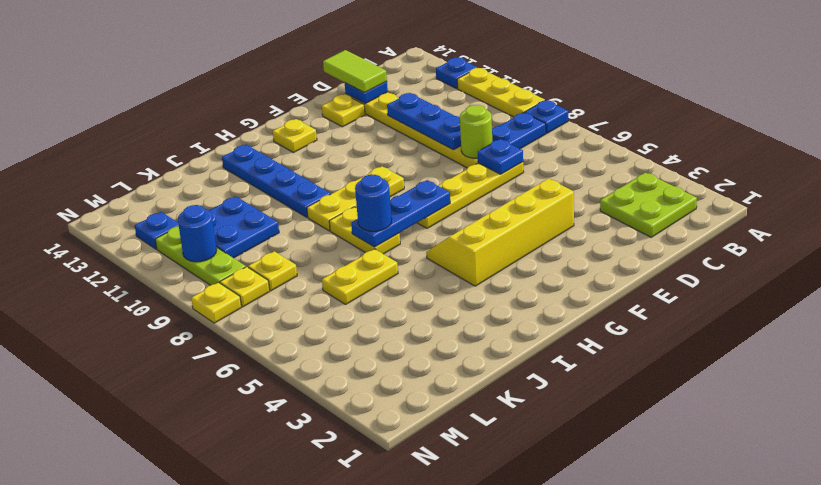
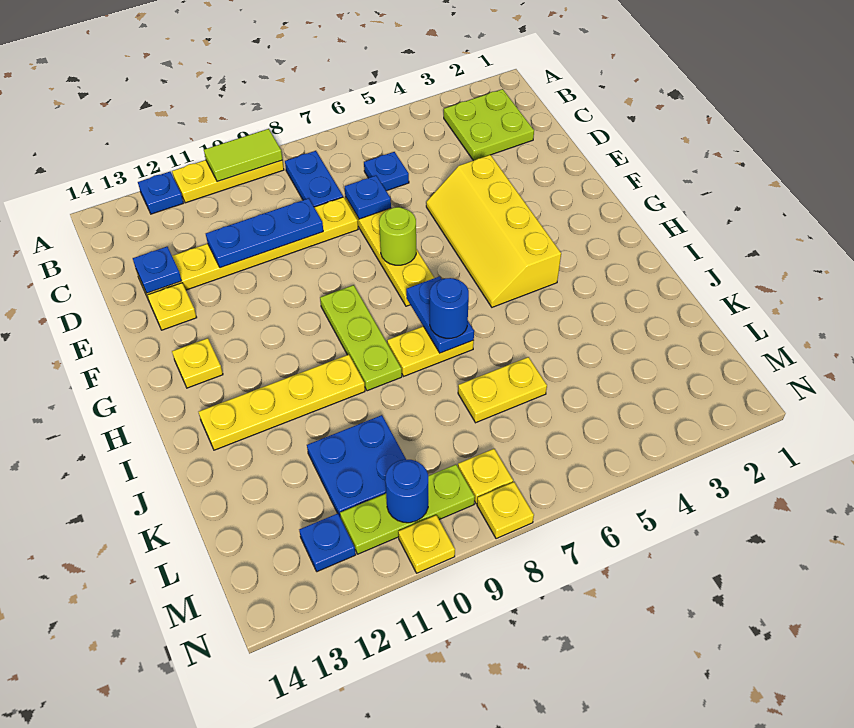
blue 1x1 plate [525,100,568,133] -> blue 1x1 plate moved to [364,152,409,191]
lime 1x1 round brick [460,105,492,158] -> lime 1x1 round brick moved to [379,207,416,265]
lime 1x2 tile [323,50,387,93] -> lime 1x2 tile moved to [204,129,282,182]
blue 1x3 plate [351,180,450,247] -> blue 1x2 plate [406,276,474,353]
yellow 1x3 plate [307,166,404,231] -> lime 1x3 plate [320,285,402,391]
blue 1x4 plate [222,145,331,217] -> yellow 1x4 plate [199,355,365,450]
yellow 1x2 plate [322,249,398,304] -> yellow 1x2 plate turned to [458,357,547,423]
yellow 1x1 plate [248,251,297,291] -> yellow 1x1 plate moved to [398,515,455,573]

